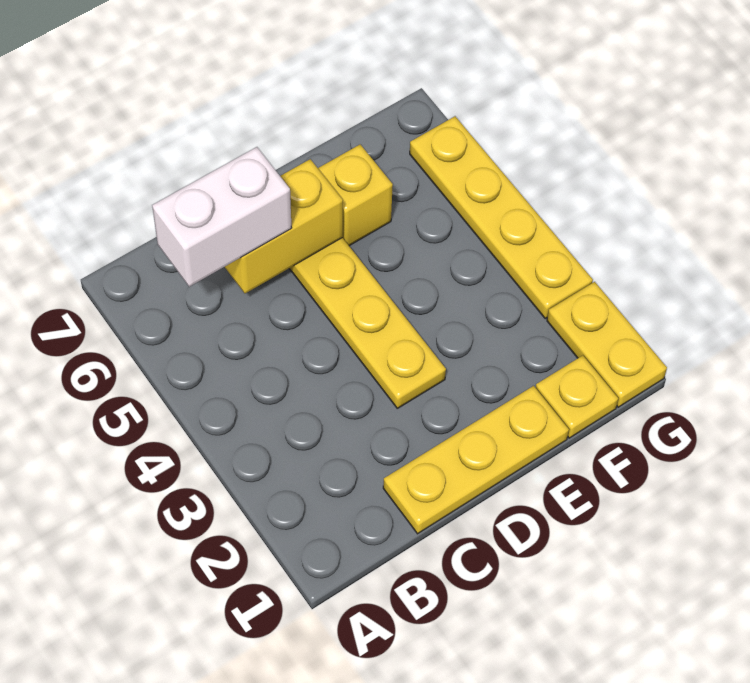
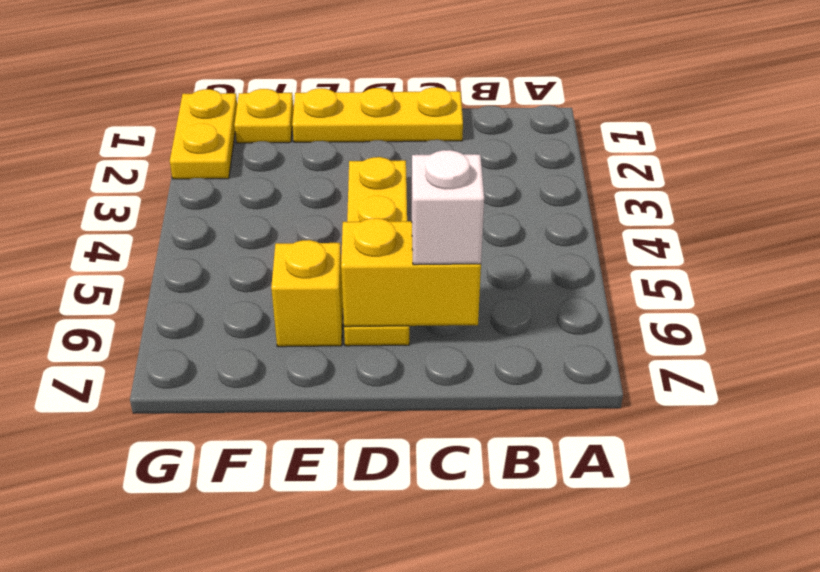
white 1x2 brick [152,147,291,287] -> white 1x1 brick [412,150,484,265]
yellow 1x4 plate [410,116,593,318] -> none

